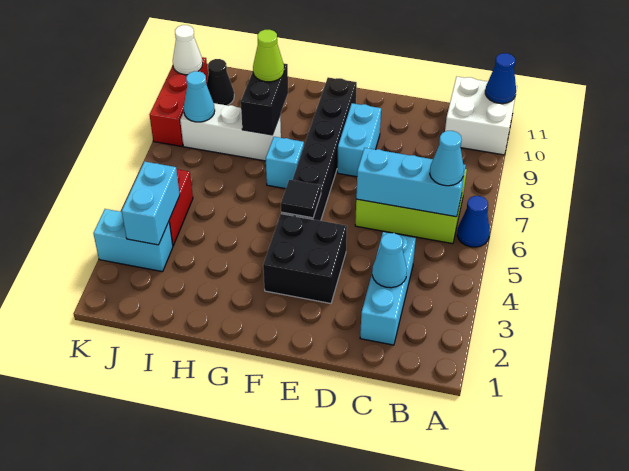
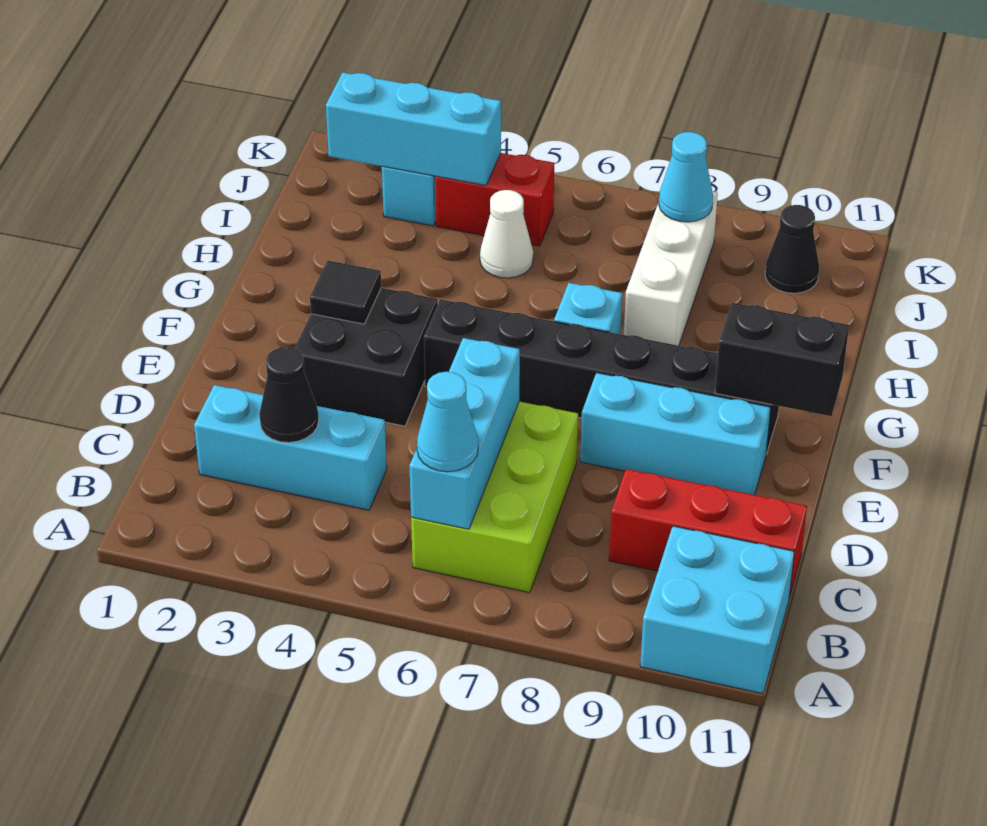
blue 1x1 cone [457,196,490,247] -> none
white 2x2 brick [445,77,517,155] -> cyan 2x2 brick [640,526,795,694]
blue 1x1 cone [485,53,516,104] -> none
cyan 1x1 cone [372,233,407,288] -> black 1x1 cone [259,347,319,443]
cyan 1x2 brick [337,103,381,177] -> cyan 1x3 brick [580,373,771,495]
black 1x1 tile [281,180,321,218] -> black 1x1 tile moved to [310,261,381,324]
black 1x2 brick [241,63,288,135] -> black 1x2 brick moved to [715,303,849,416]
lime 1x1 cone [253,30,284,82] -> none
cyan 1x2 brick [122,162,180,245] -> cyan 1x3 brick [326,73,501,185]
red 1x3 brick [150,57,208,146] -> red 1x3 brick moved to [609,469,807,598]
white 1x1 cone [173,25,203,75] -> white 1x1 cone moved to [480,190,533,278]

